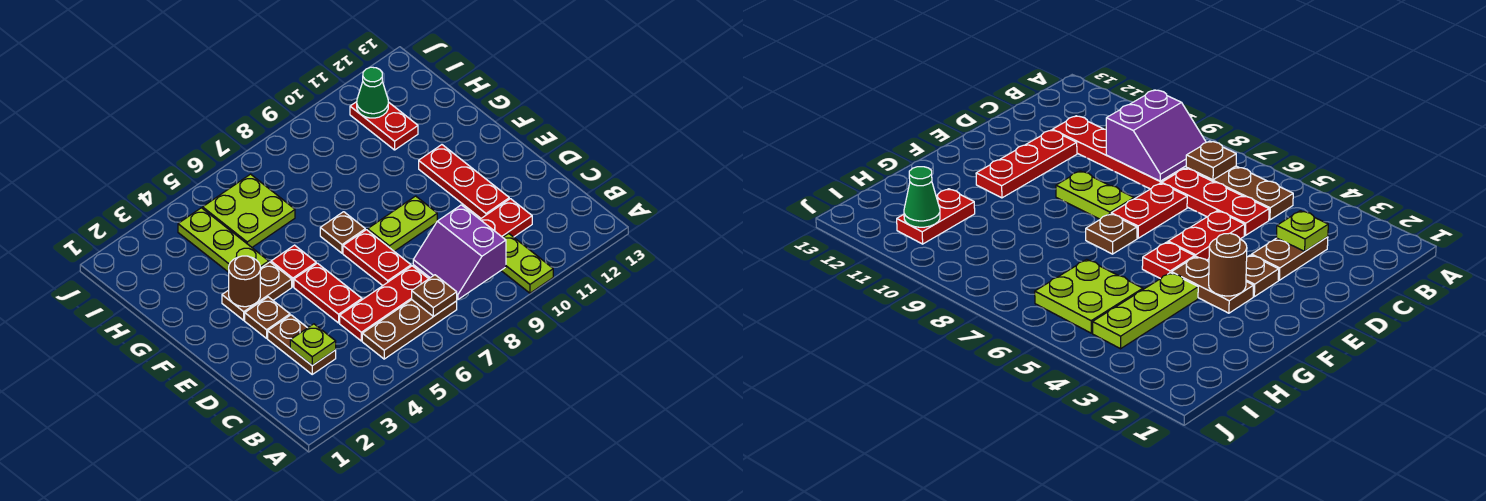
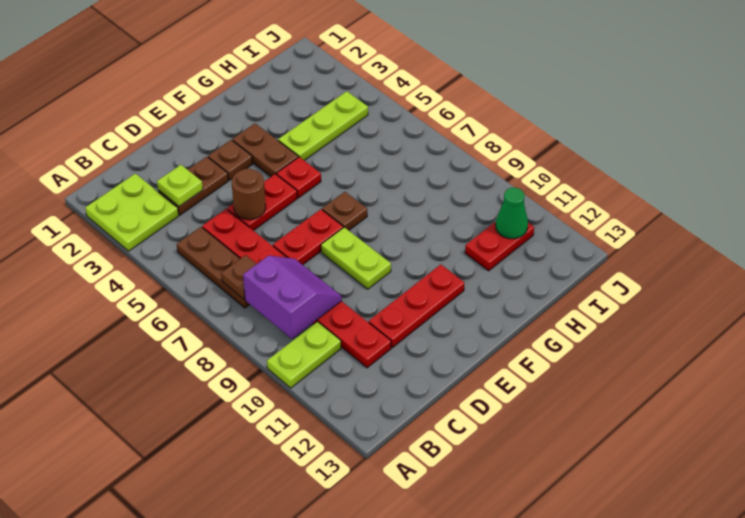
purple 2x2 slope [413,205,506,299] -> purple 2x2 slope turned to [243,256,342,339]
brown 1x1 round brick [229,256,260,307] -> brown 1x1 round brick moved to [232,169,266,220]
lime 2x2 plate [203,174,295,247] -> lime 2x2 plate moved to [85,174,179,251]

